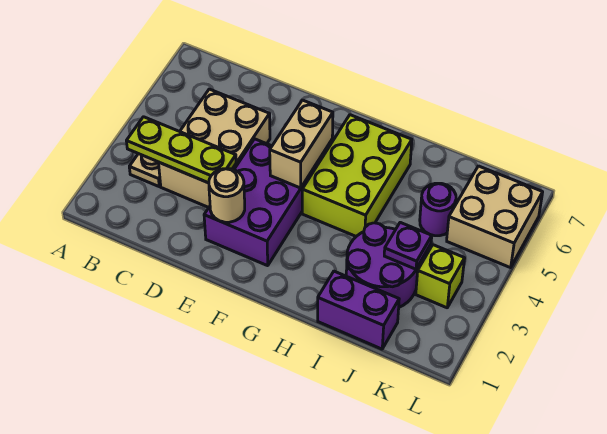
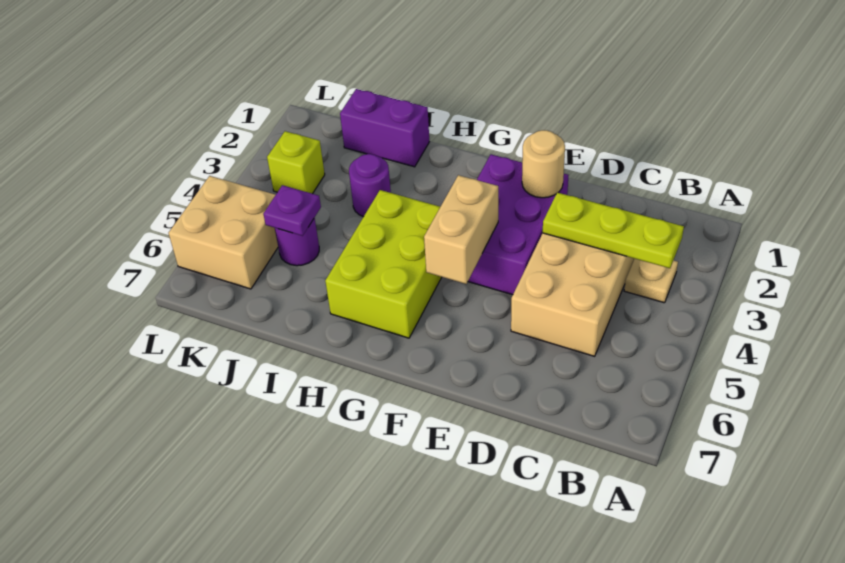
purple 2x2 round brick [346,223,418,307] -> purple 1x1 round brick [349,154,391,217]
purple 1x1 plate [384,222,432,269] -> purple 1x1 plate moved to [263,185,321,236]

